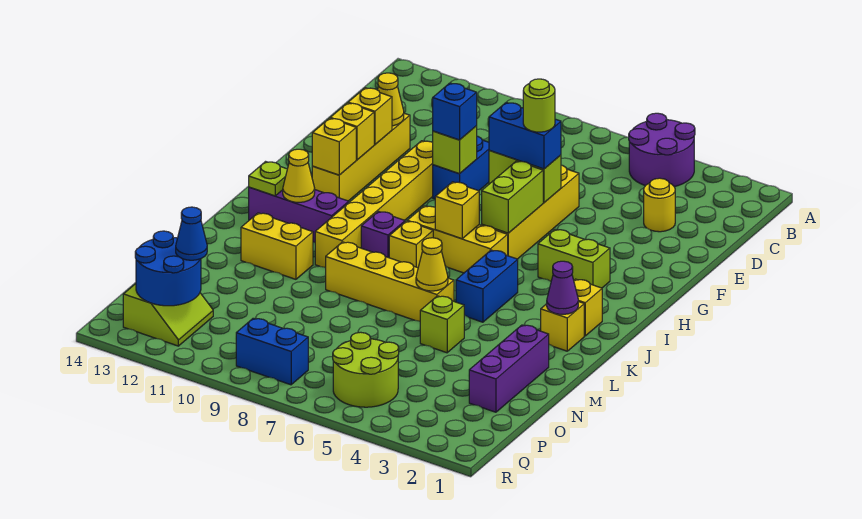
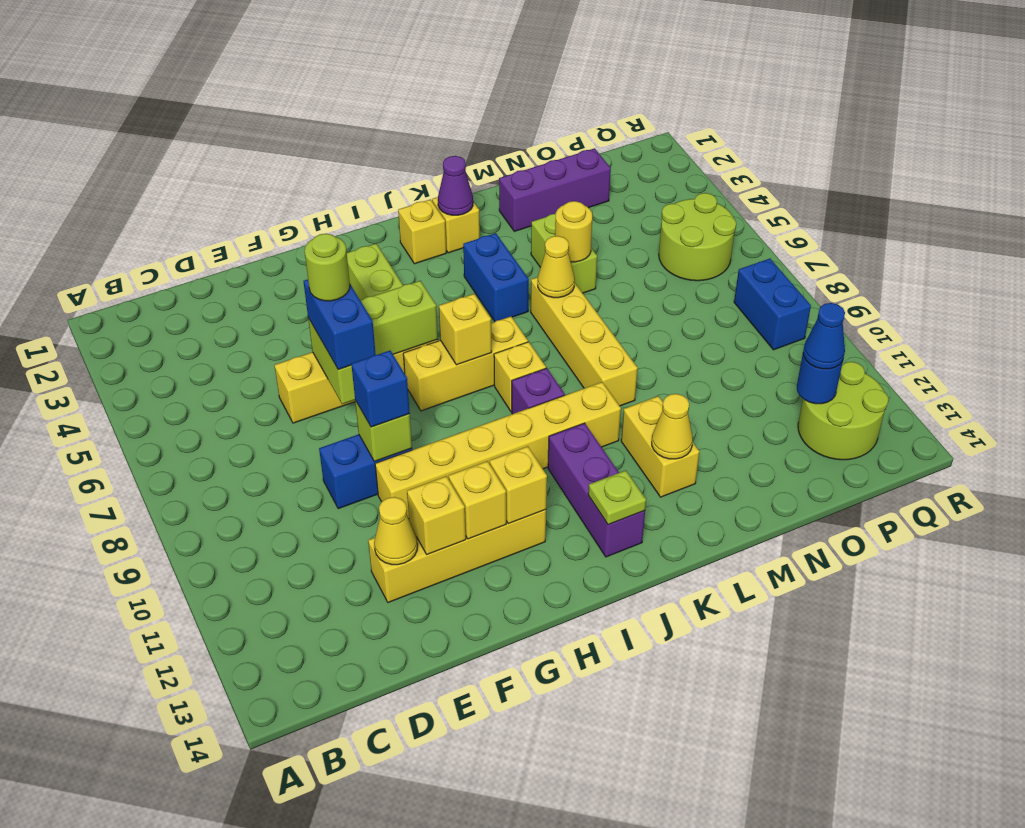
purple 2x2 round brick [629,113,695,187] -> none
yellow 1x1 round brick [644,178,675,232] -> yellow 1x1 round brick moved to [555,201,592,262]
yellow 1x3 brick [407,206,508,273] -> yellow 1x3 brick turned to [403,317,528,411]
blue 1x2 brick [456,250,518,322] -> blue 1x2 brick turned to [463,233,529,321]
yellow 1x1 cone [283,149,315,202] -> yellow 1x1 cone moved to [652,394,693,459]
lime 1x1 brick [420,296,464,353] -> lime 1x2 brick [531,214,597,293]
lime 2x2 slope [123,284,213,346] -> lime 2x2 round brick [798,362,889,460]
blue 2x2 round brick [135,231,201,306] -> blue 1x1 round brick [797,355,843,404]

